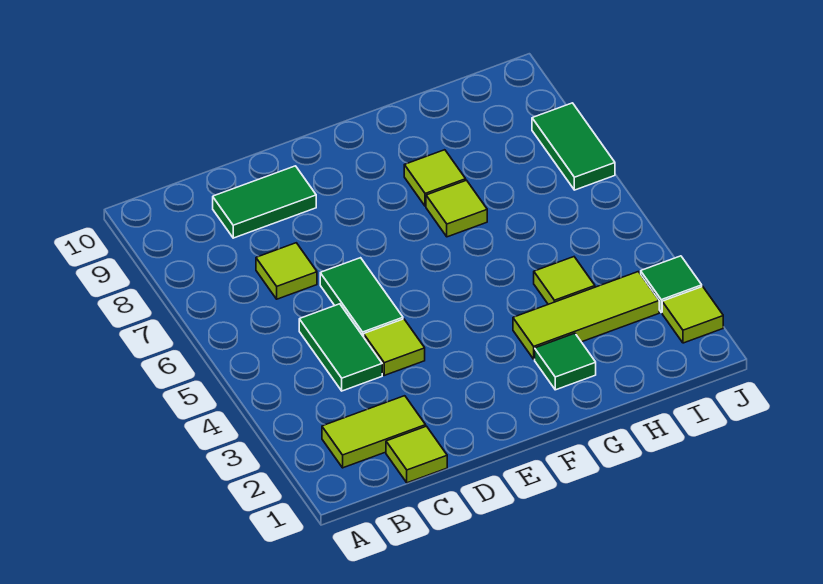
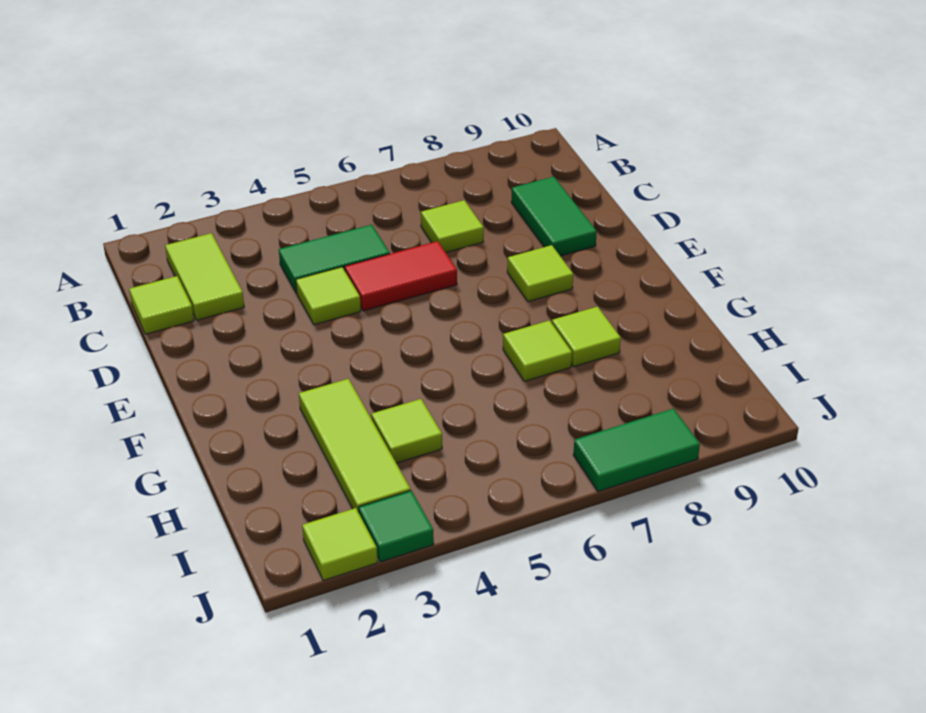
green 1x2 tile [320,258,403,337] -> red 1x2 tile [345,241,457,311]
none -> lime 1x1 tile [507,245,573,302]
green 1x1 tile [535,333,596,390] -> none

